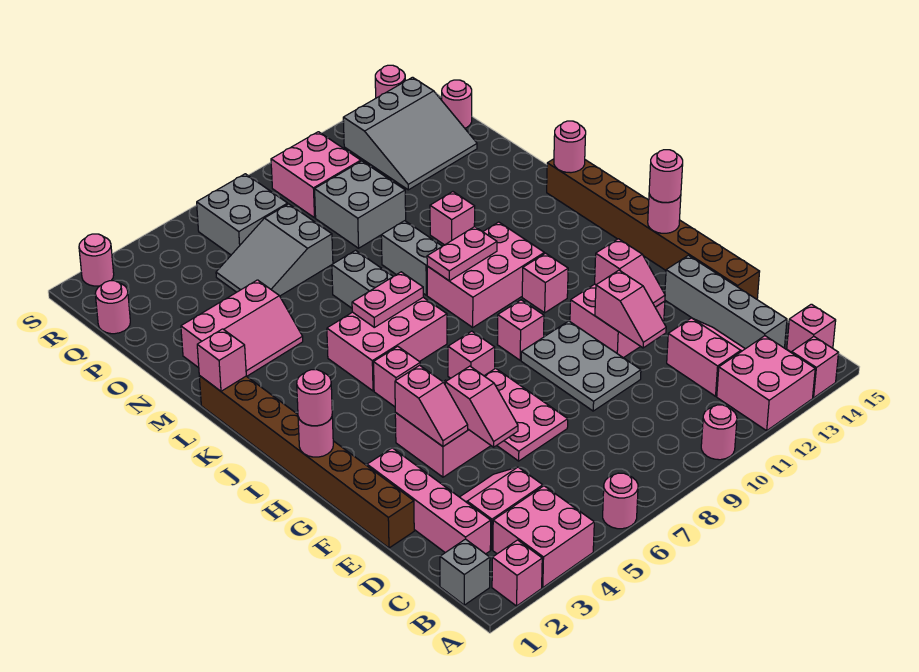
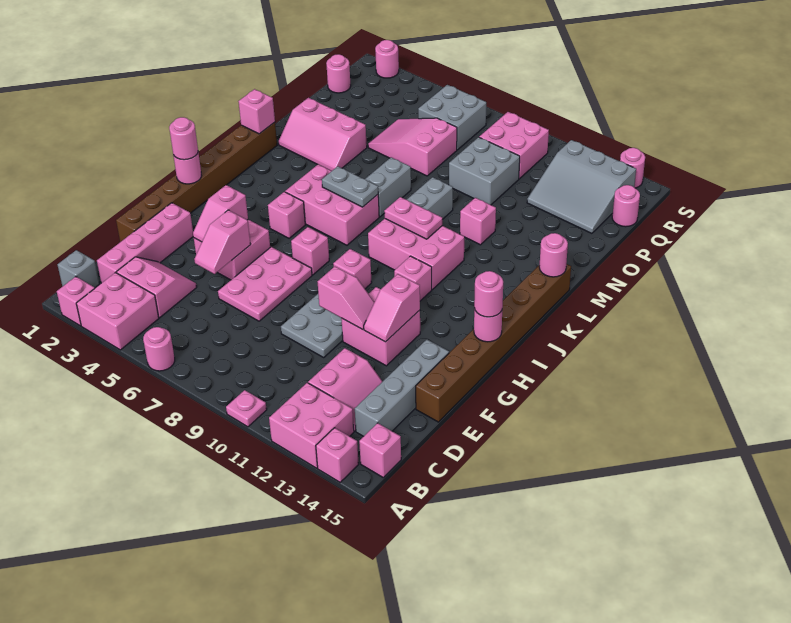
pink 1x1 round brick [701,405,737,460] -> pink 1x1 plate [226,390,267,427]
pink 1x2 slope [595,270,666,348] -> pink 1x2 slope turned to [318,267,374,329]
pink 1x2 plate [352,272,423,327] -> grey 1x2 plate [322,166,378,207]
grey 2x3 slope [216,204,333,296] -> pink 2x3 slope [368,118,457,176]

